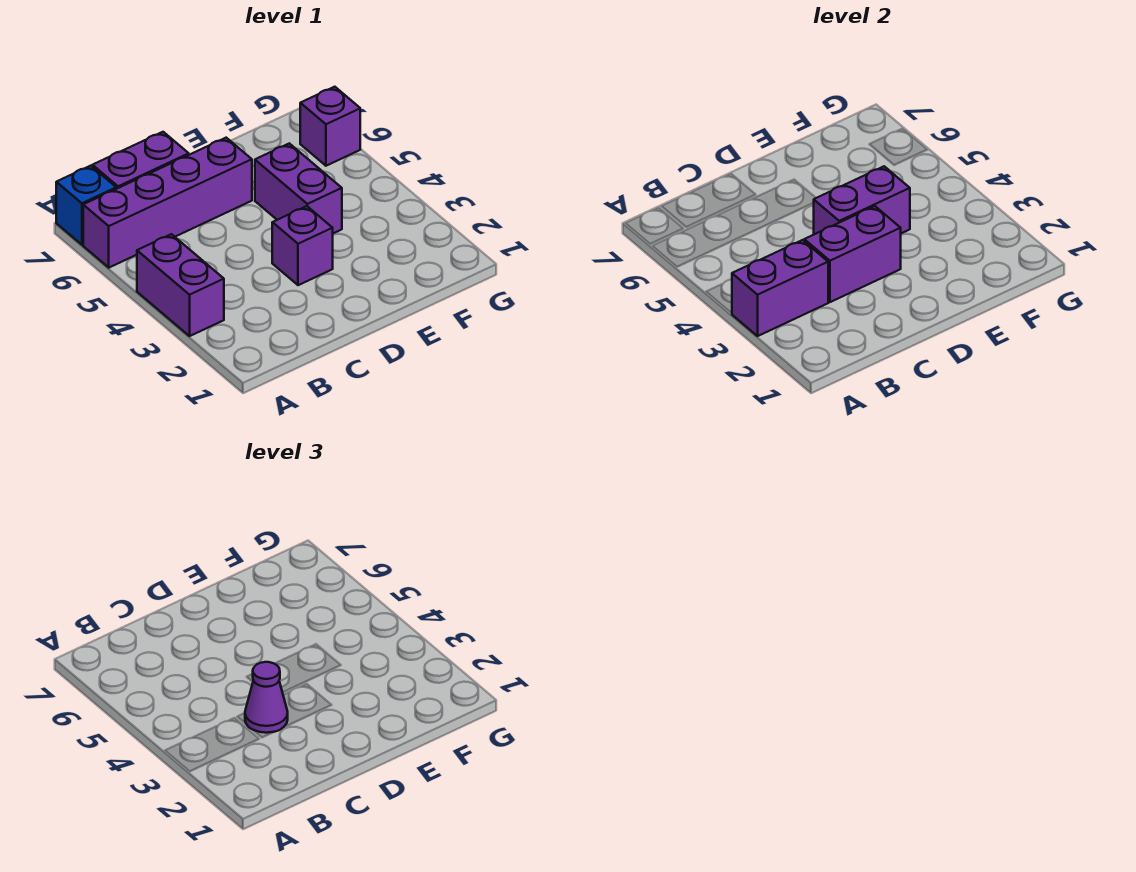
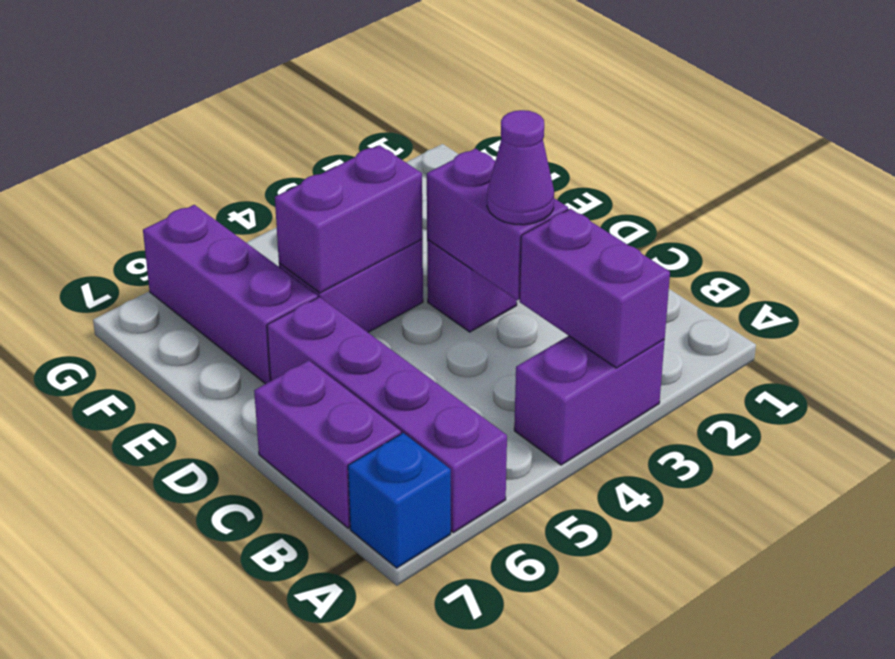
purple 1x2 brick [814,166,910,234] -> purple 1x2 brick turned to [275,145,423,293]
purple 1x1 brick [300,87,360,166] -> purple 1x3 brick [143,205,317,384]

